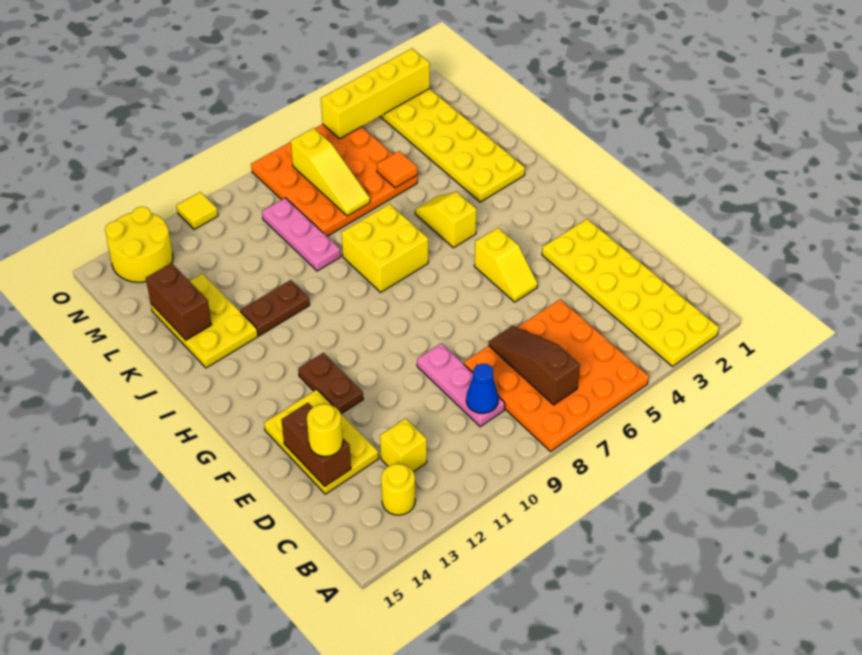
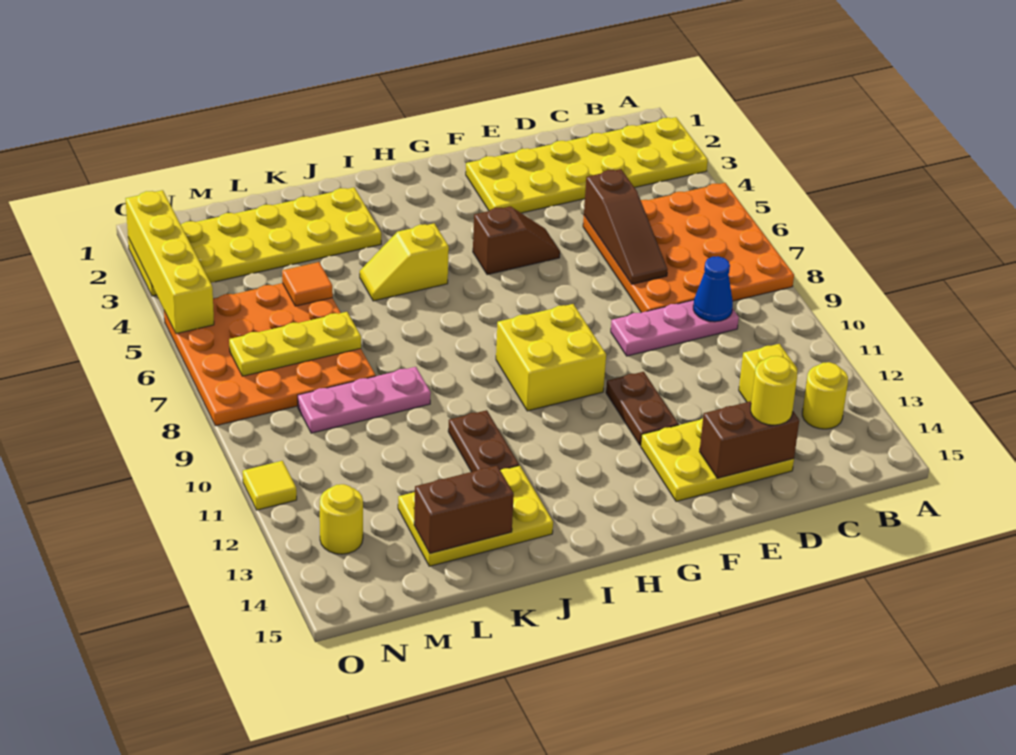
brown 1x3 slope [489,326,580,405] -> brown 1x3 slope turned to [584,169,668,284]
yellow 1x2 slope [474,228,538,302] -> brown 1x2 slope [473,206,560,275]
brown 1x2 plate [298,353,363,414] -> brown 1x2 plate turned to [606,372,678,445]
yellow 2x2 brick [341,204,428,292] -> yellow 2x2 brick moved to [496,304,606,411]
yellow 1x3 slope [291,128,370,216] -> yellow 1x3 plate [229,312,361,376]
yellow 2x2 round brick [105,207,173,282] -> yellow 1x1 round brick [320,484,363,554]

